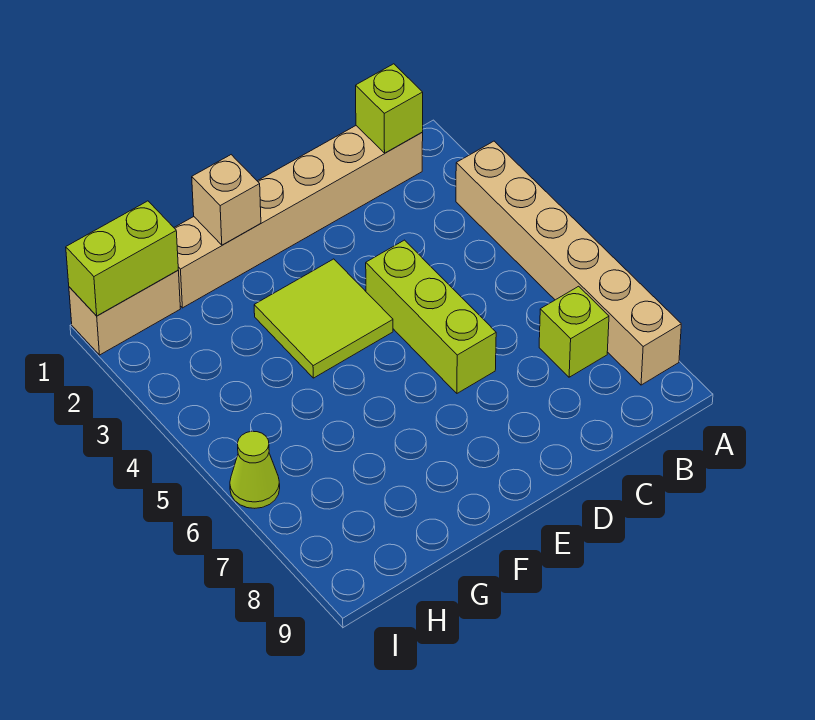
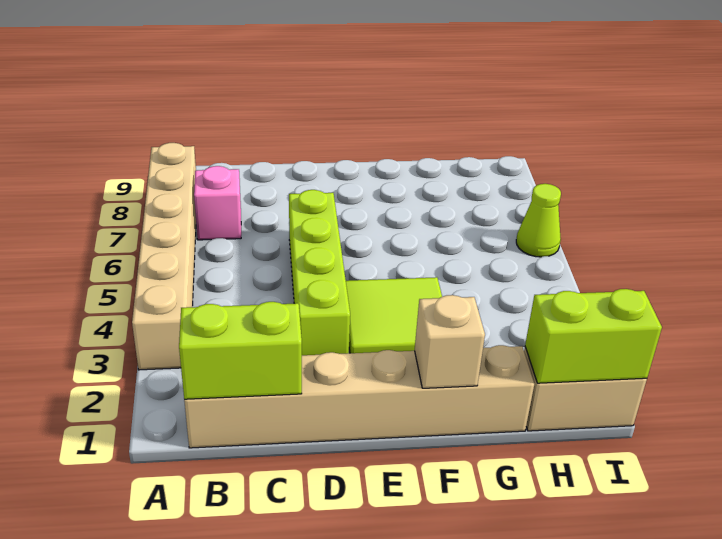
lime 1x1 brick [356,64,423,153] -> lime 1x2 brick [179,302,302,399]
lime 1x1 brick [539,286,609,377] -> pink 1x1 brick [194,166,241,240]
lime 1x3 brick [366,240,496,393] -> lime 1x4 brick [289,190,350,355]

